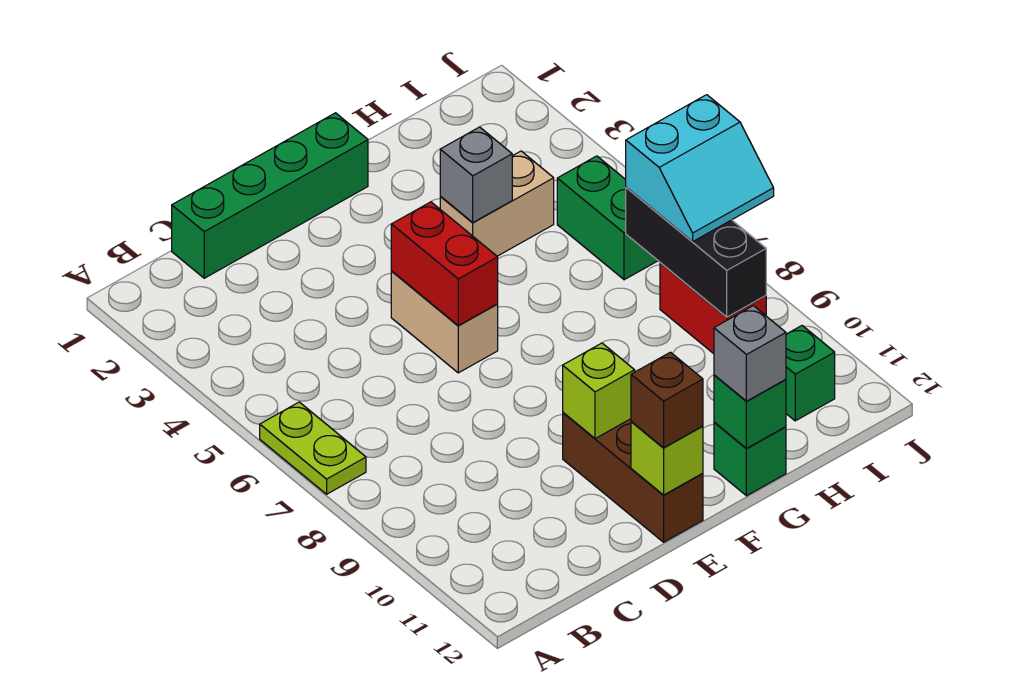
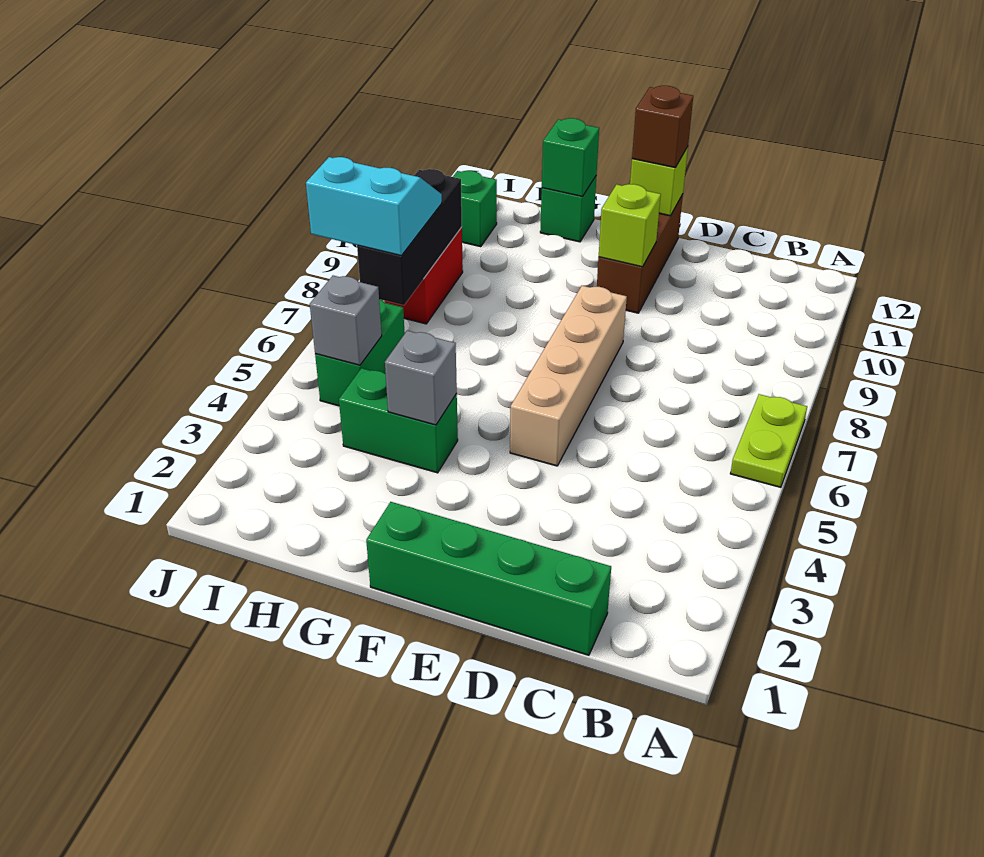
tan 1x2 brick [391,271,498,373] -> tan 1x4 brick [510,286,627,466]
red 1x2 brick [391,202,498,326] -> none
tan 1x2 brick [440,151,554,256] -> green 1x2 brick [339,368,458,473]
grey 1x1 brick [714,306,786,401] -> grey 1x1 brick moved to [310,276,382,365]

